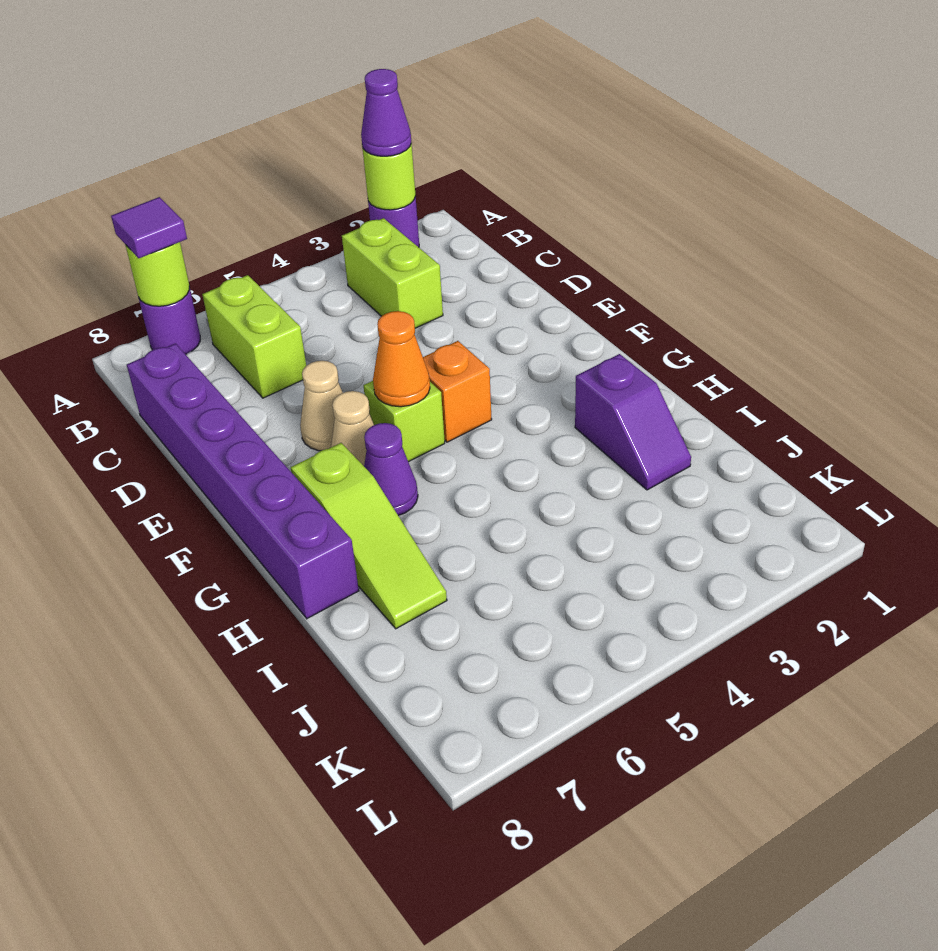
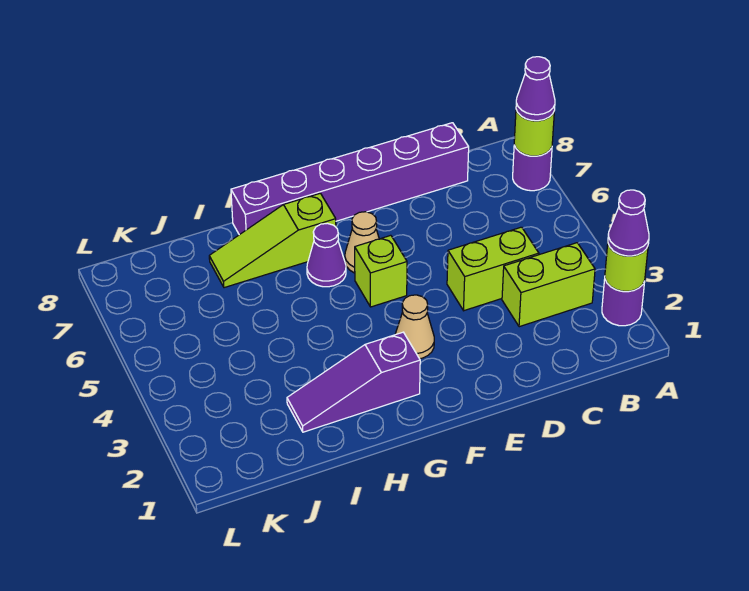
purple 1x1 tile [111,197,187,258] -> purple 1x1 cone [516,57,555,121]
lime 1x2 brick [202,275,306,398] -> lime 1x2 brick moved to [447,227,539,311]
tan 1x1 cone [300,361,343,451] -> tan 1x1 cone moved to [395,295,434,359]
orange 1x1 brick [423,341,492,442] -> none
orange 1x1 cone [373,311,430,407] -> none
purple 1x2 slope [575,354,691,490] -> purple 1x3 slope [287,332,420,432]

